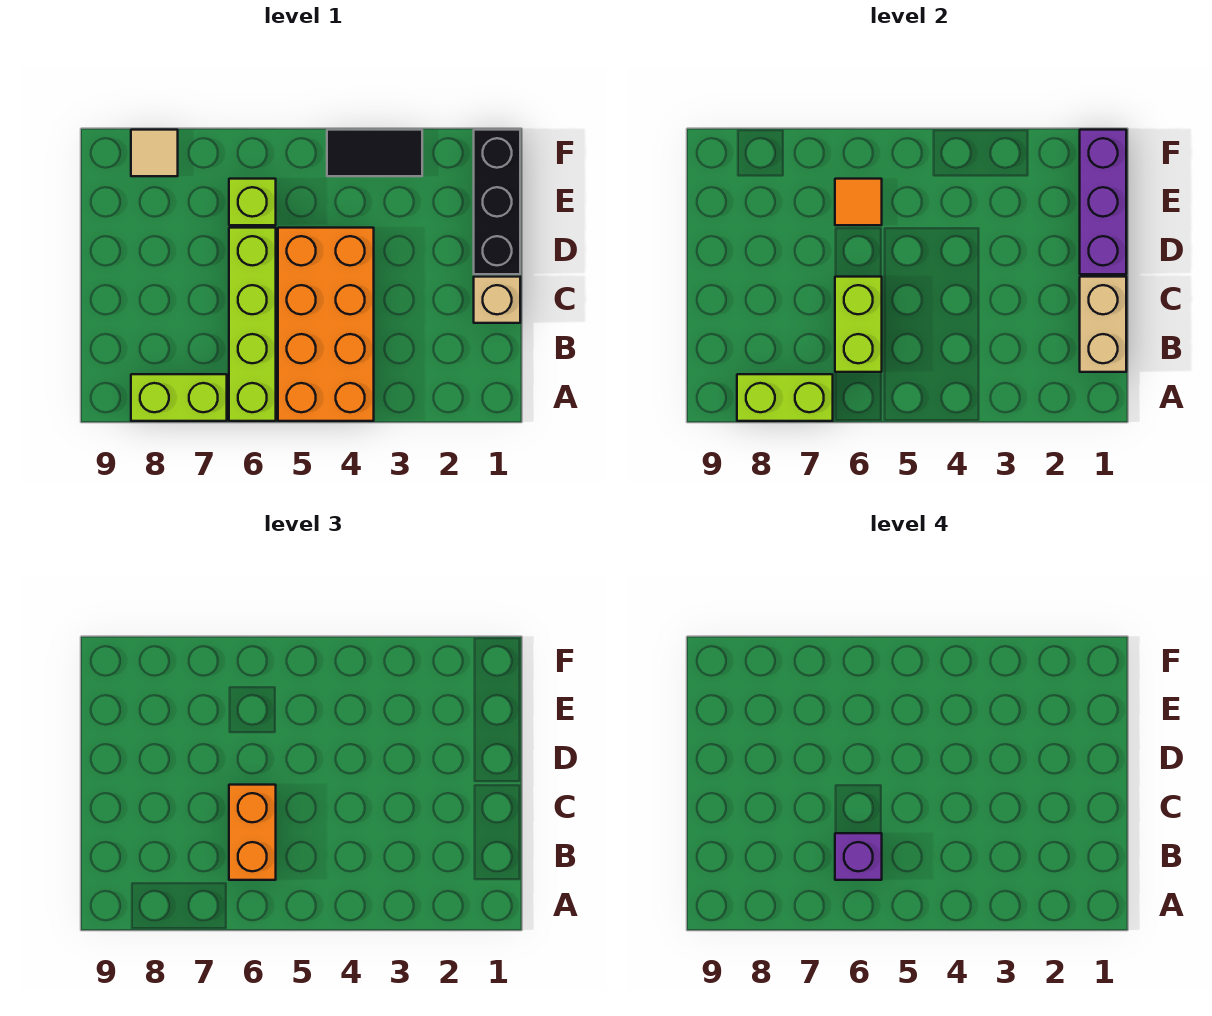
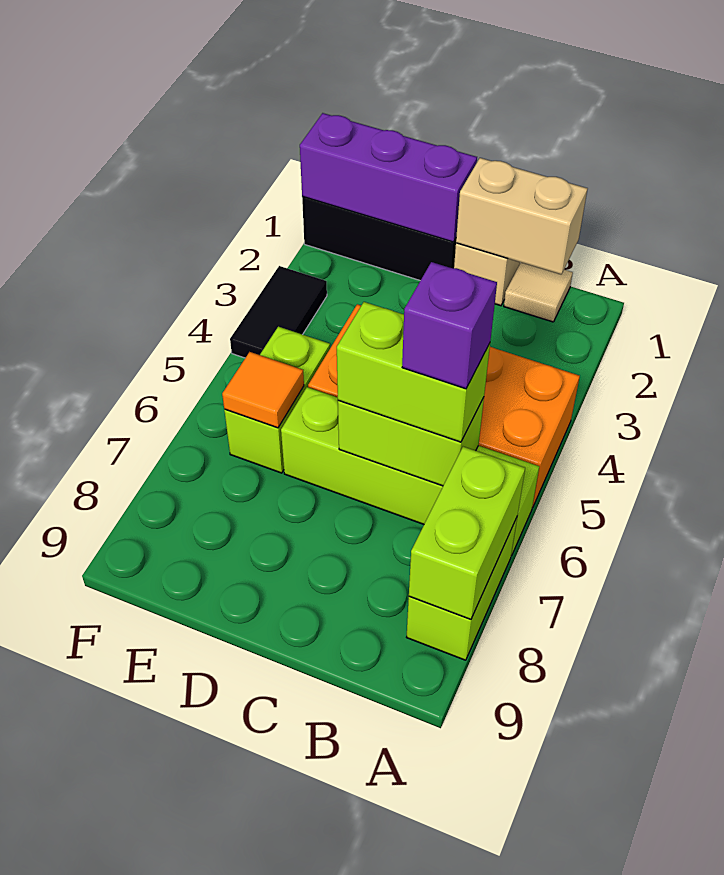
orange 1x2 brick [229,785,276,880] -> lime 1x2 brick [337,302,490,442]
lime 1x1 brick [229,179,276,225] -> lime 1x2 brick [224,327,330,473]
tan 1x1 tile [131,130,178,176] -> tan 1x1 tile moved to [504,263,573,322]

